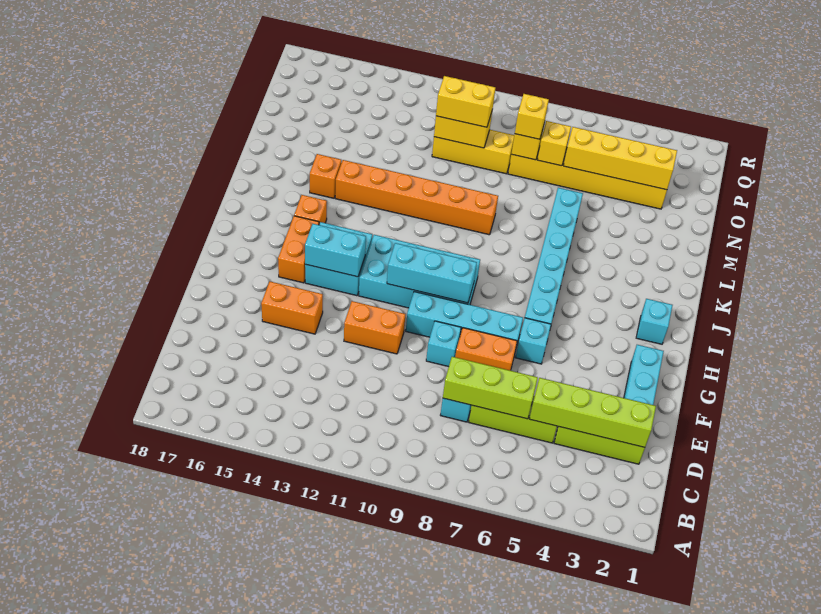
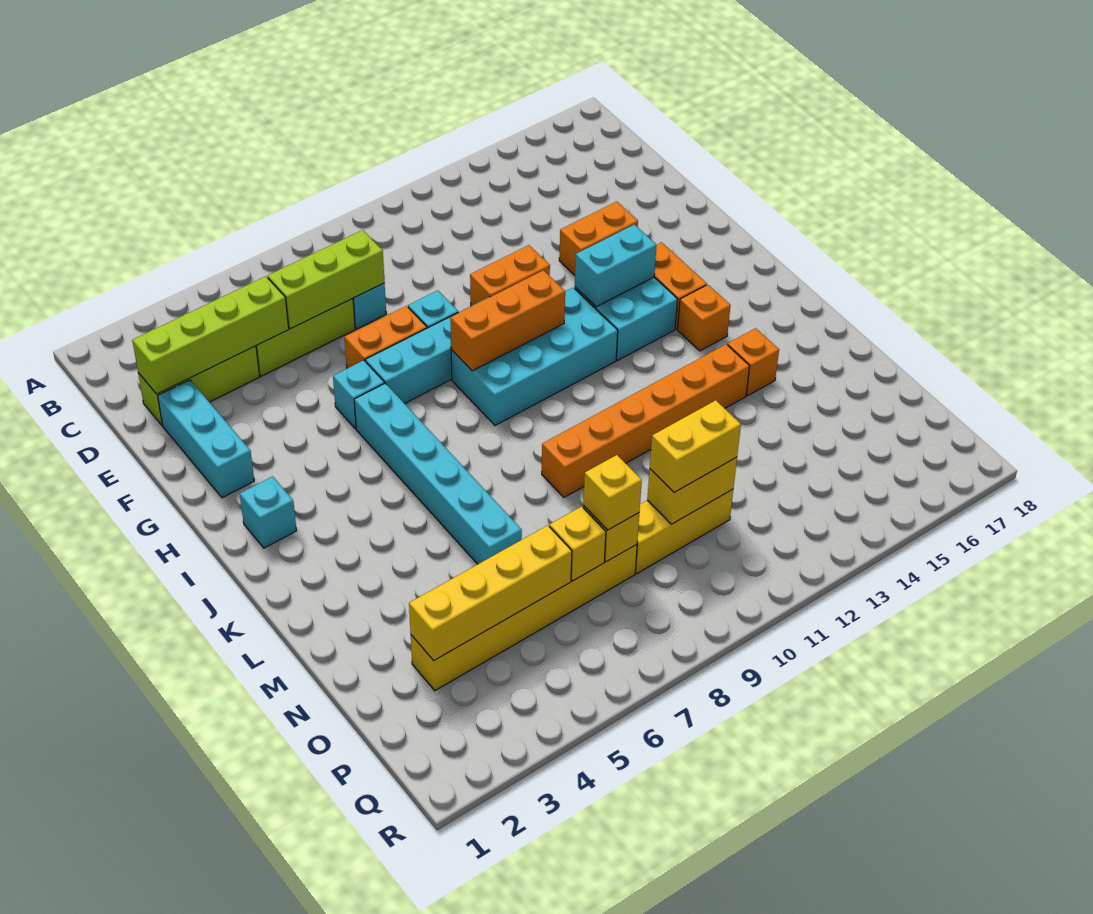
cyan 1x3 brick [387,243,477,303] -> orange 1x3 brick [450,270,565,371]

